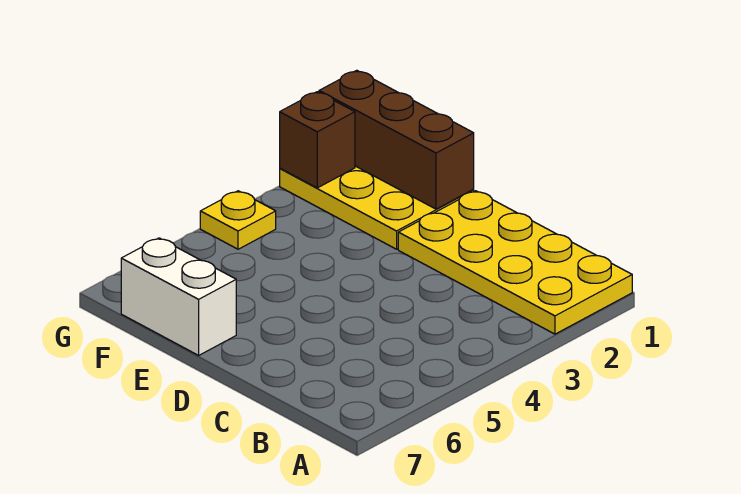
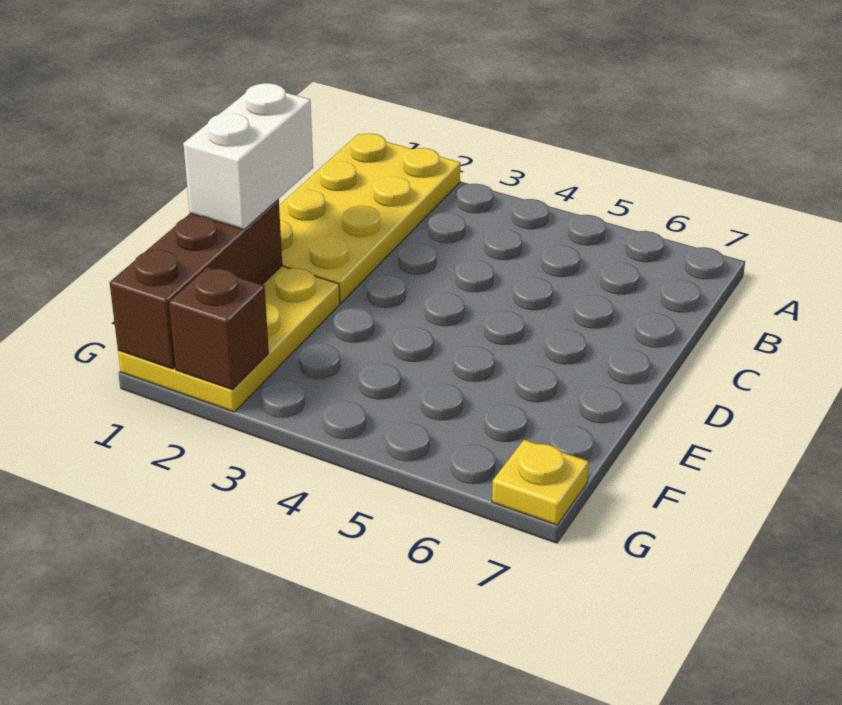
white 1x2 brick [121,238,236,355] -> white 1x2 brick moved to [183,83,313,229]
yellow 1x1 plate [200,191,276,249] -> yellow 1x1 plate moved to [492,440,589,525]

